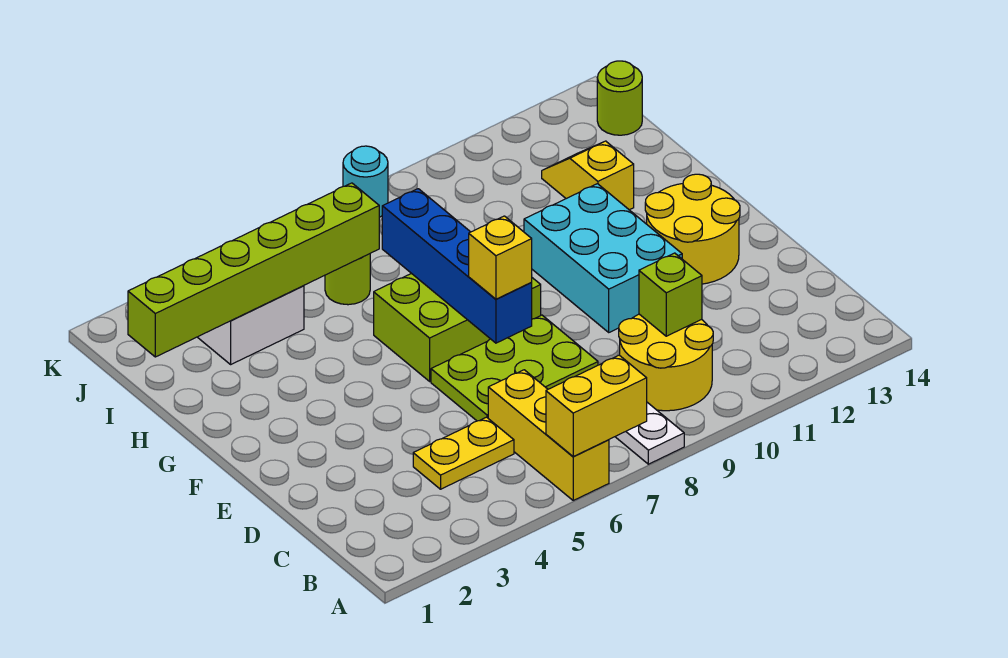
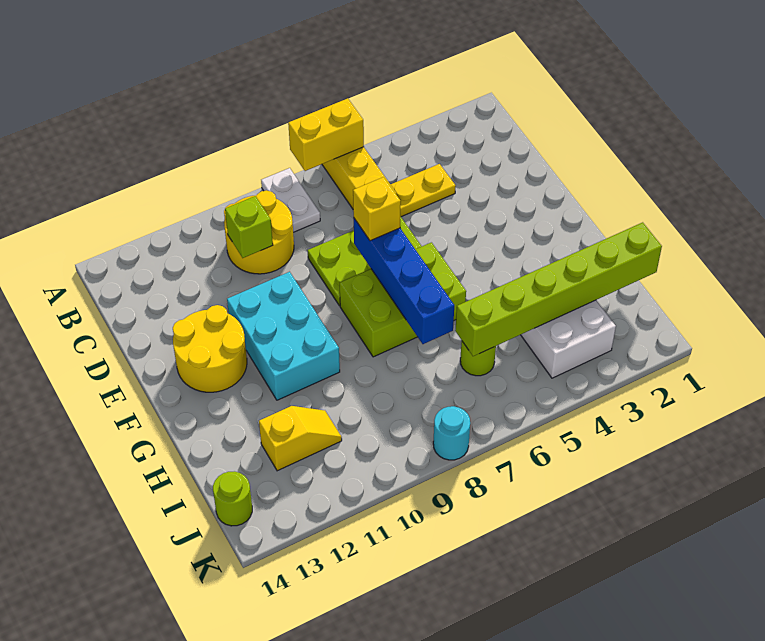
yellow 1x2 slope [542,141,634,210] -> yellow 1x2 slope turned to [259,406,342,471]

